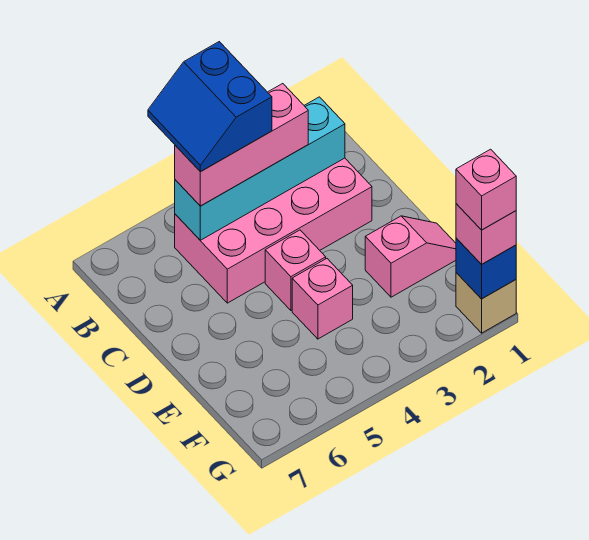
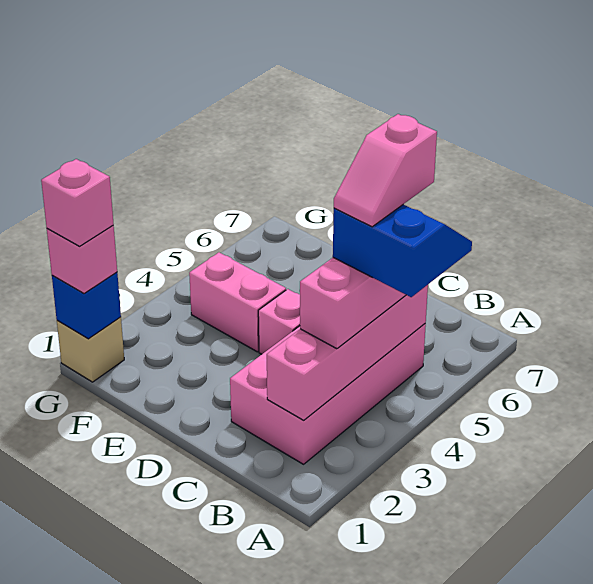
cyan 1x4 brick [175,97,345,240] -> pink 1x4 brick [267,285,428,420]
pink 1x2 slope [365,216,456,297] -> pink 1x2 slope moved to [334,114,437,227]
pink 1x1 brick [292,259,353,339] -> pink 1x2 brick [189,252,286,352]

